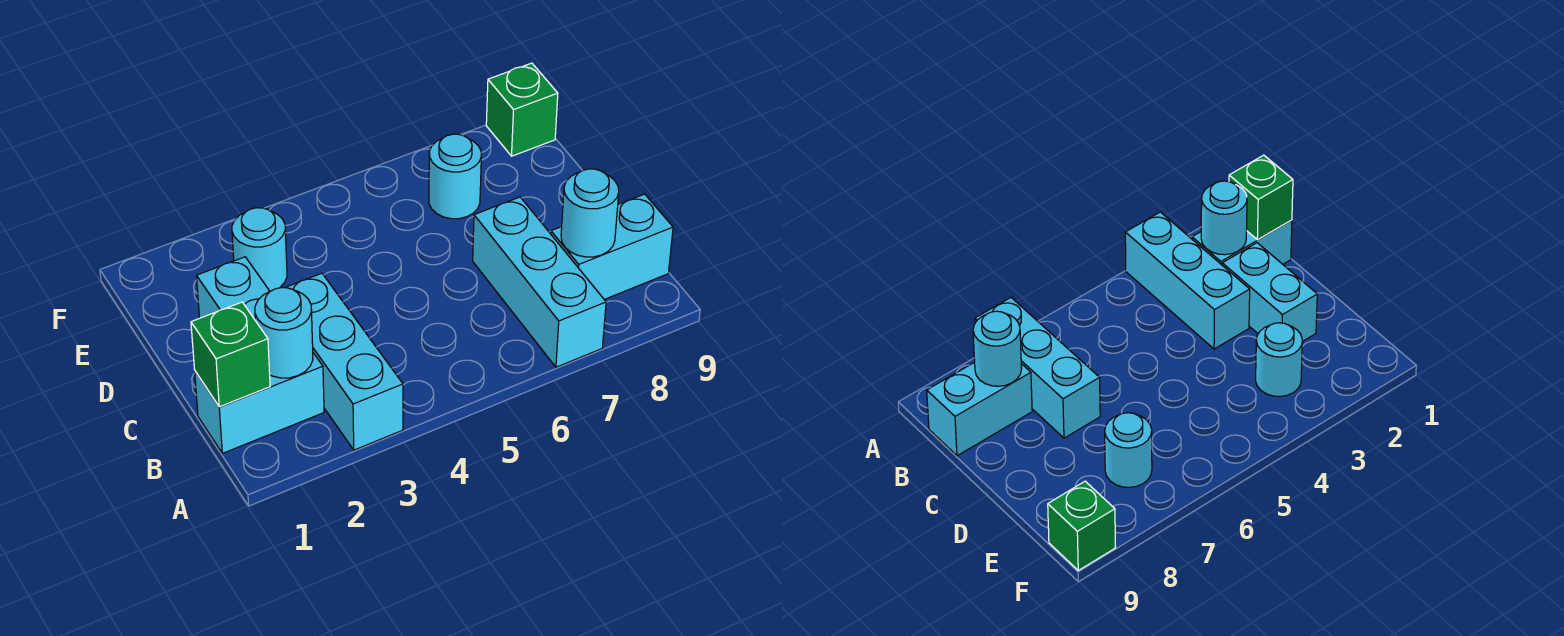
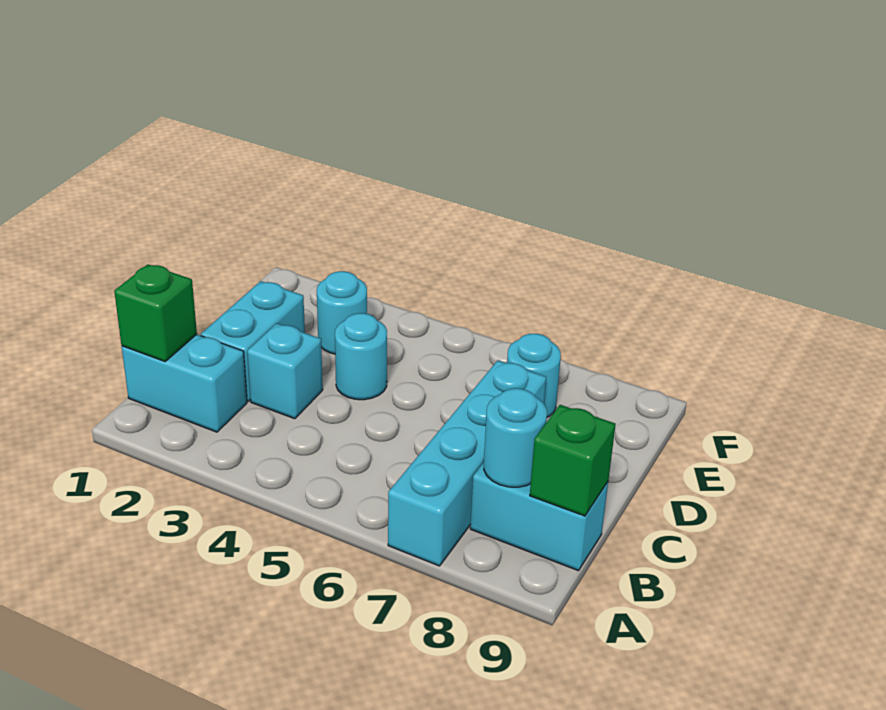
cyan 1x3 brick [285,273,403,450] -> cyan 1x1 brick [247,323,323,419]
cyan 1x3 brick [473,197,606,367] -> cyan 1x4 brick [388,361,546,566]
cyan 1x1 round brick [255,288,313,378] -> cyan 1x1 round brick moved to [335,313,387,400]
green 1x1 brick [486,63,558,156] -> green 1x1 brick moved to [530,405,616,516]

